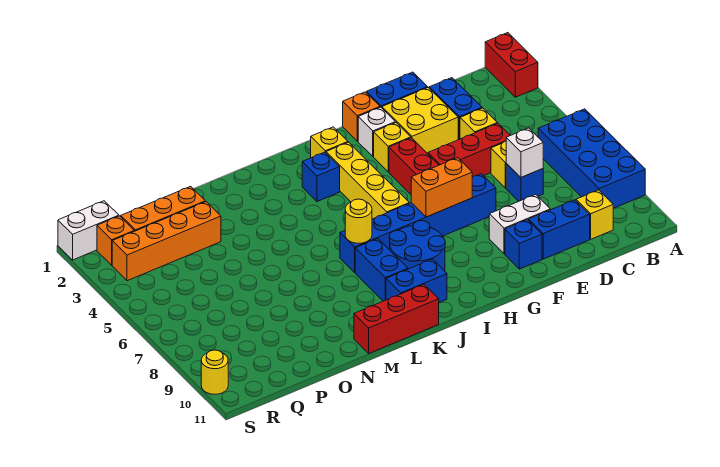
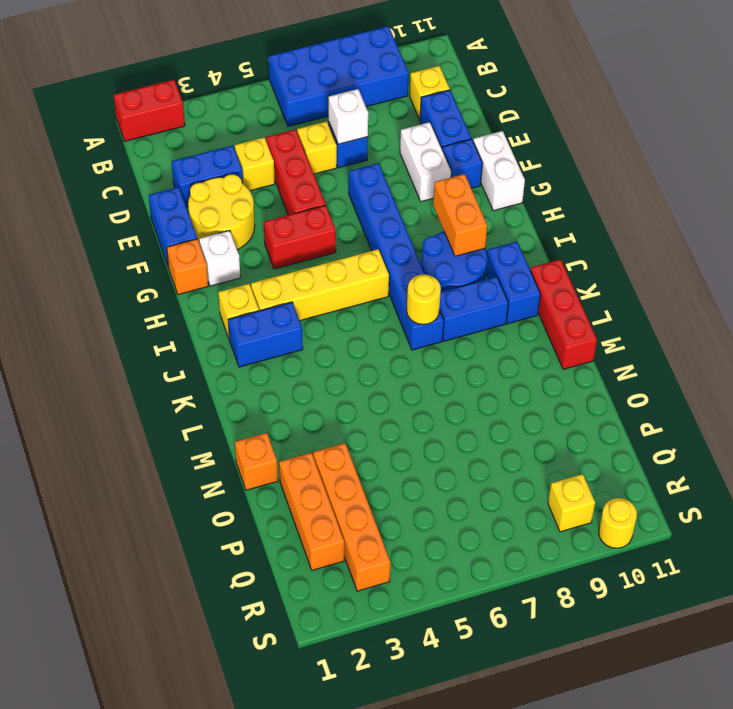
yellow 2x2 brick [382,88,458,154] -> yellow 2x2 round brick [188,174,255,250]
yellow 1x1 brick [374,123,411,172] -> yellow 1x1 brick moved to [548,474,595,532]
orange 1x2 brick [411,158,472,217] -> orange 1x2 brick moved to [433,174,487,256]
blue 1x1 brick [302,152,340,202] -> blue 1x2 brick [228,302,303,367]
white 1x2 brick [58,201,119,260] -> white 1x2 brick moved to [473,131,525,211]
orange 1x1 brick [97,216,134,265] -> orange 1x1 brick moved to [235,433,278,490]

